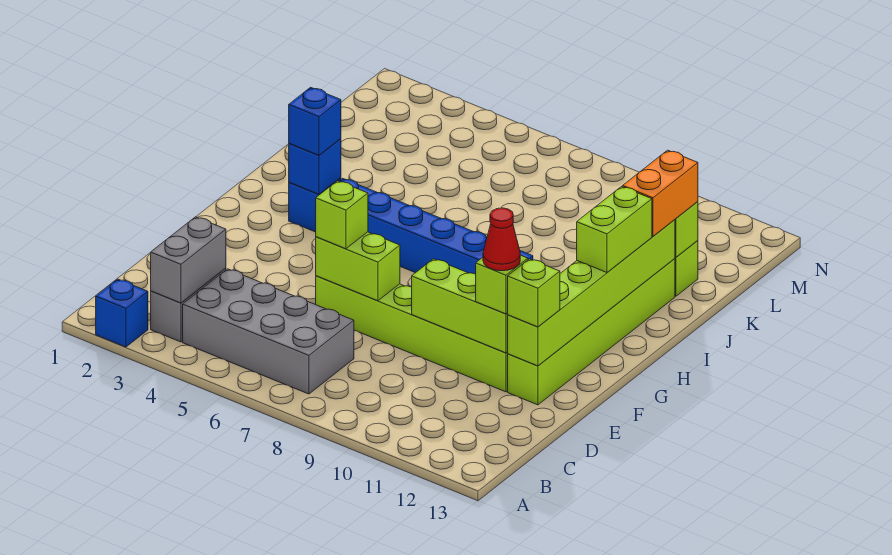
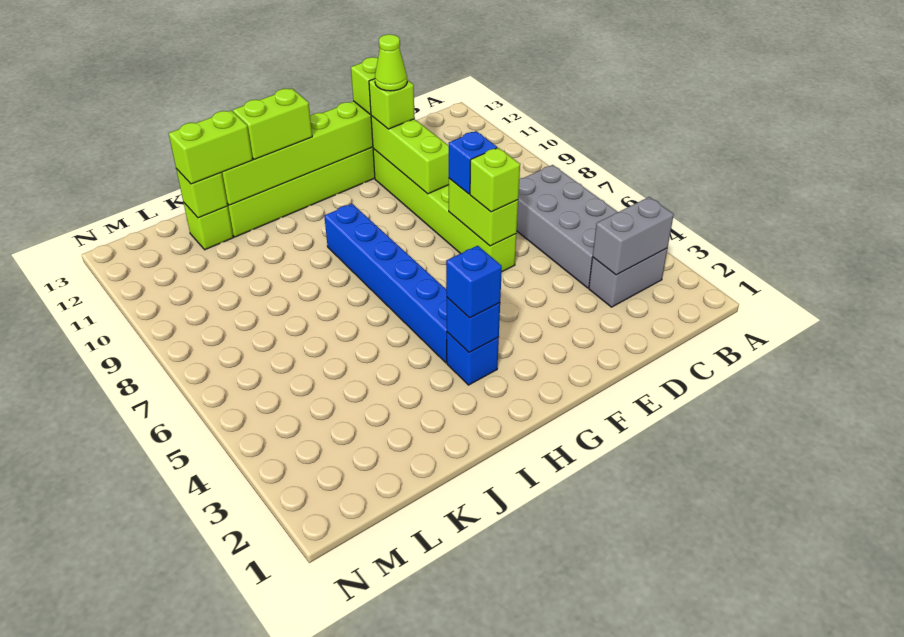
blue 1x1 brick [96,279,148,347] -> blue 1x1 brick moved to [449,131,497,194]
red 1x1 cone [483,208,520,271] -> lime 1x1 cone [375,34,407,91]
orange 1x2 brick [623,150,698,236] -> lime 1x2 brick [169,111,252,184]

